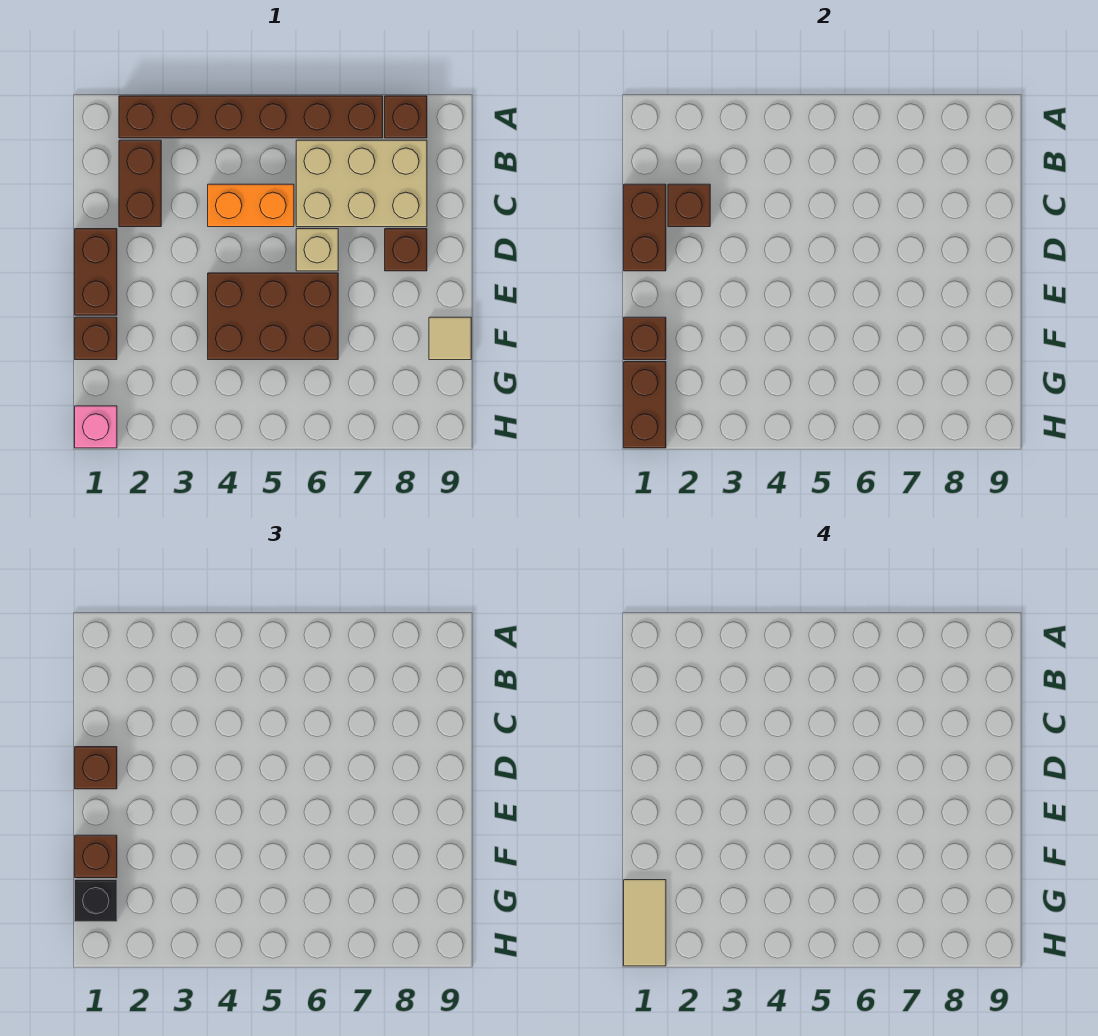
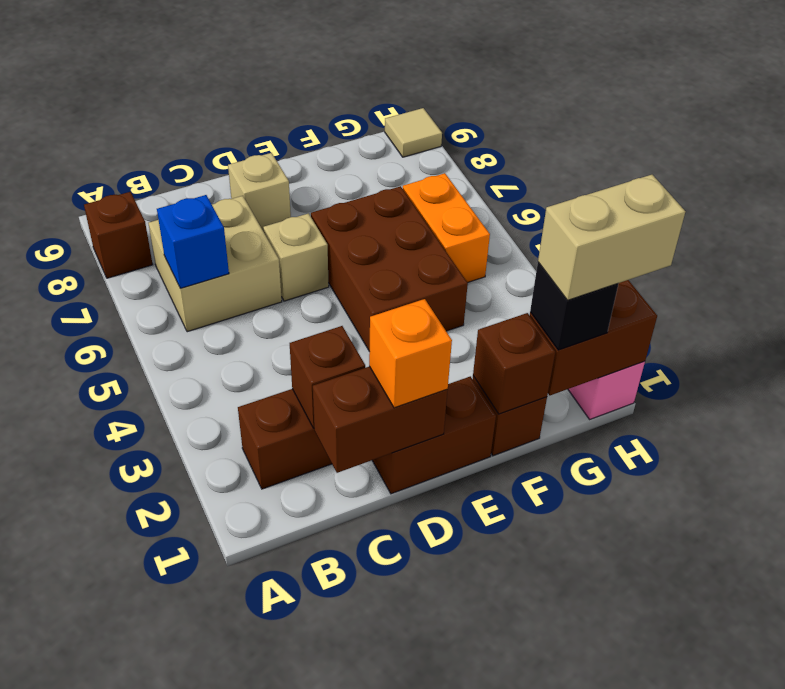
brown 1x6 brick [119,96,383,138] -> none
tan 2x3 brick [296,140,427,227] -> tan 2x2 brick [148,196,282,332]
none -> blue 1x1 brick [157,195,229,288]
orange 1x2 brick [208,184,294,227] -> orange 1x2 brick moved to [403,173,490,282]
brown 1x1 brick [75,747,117,789] -> orange 1x1 brick [369,299,452,408]
brown 1x1 brick [385,229,427,271] -> tan 1x1 brick [228,153,291,232]
brown 1x1 brick [75,835,117,878] -> none
tan 1x1 tile [429,317,471,360] -> tan 1x1 tile moved to [385,108,442,157]
tan 1x2 tile [624,880,666,966] -> tan 1x2 brick [538,175,685,300]

